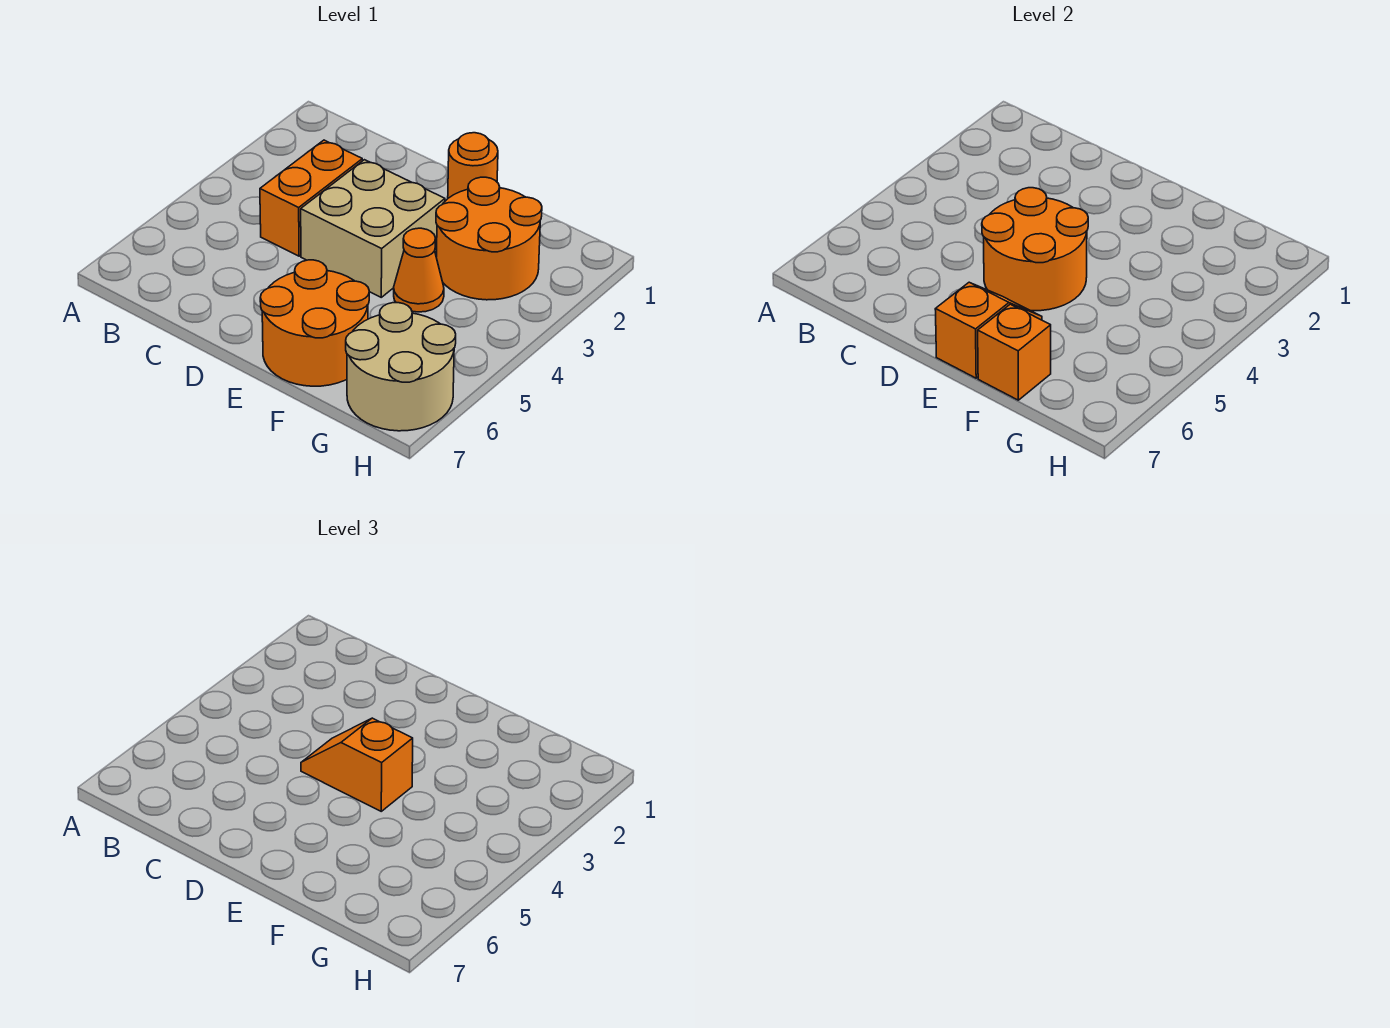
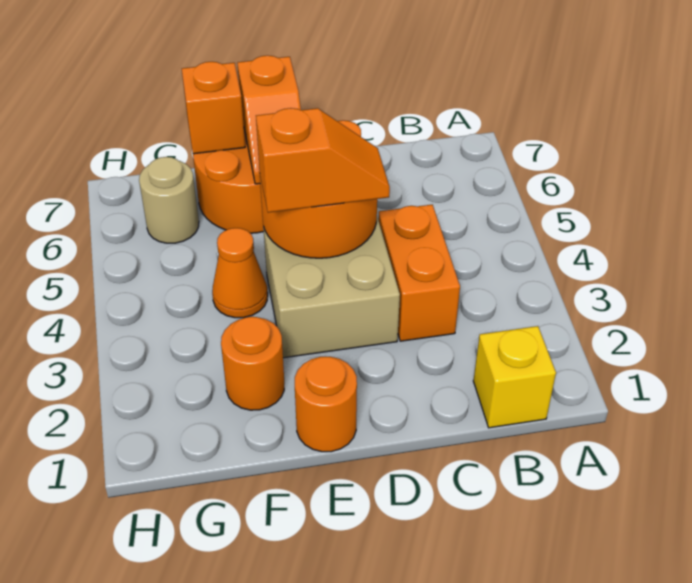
none -> yellow 1x1 brick [473,326,556,428]
orange 2x2 round brick [436,177,542,300] -> orange 1x1 round brick [221,317,284,410]
tan 2x2 round brick [346,303,456,431] -> tan 1x1 round brick [139,157,199,243]

